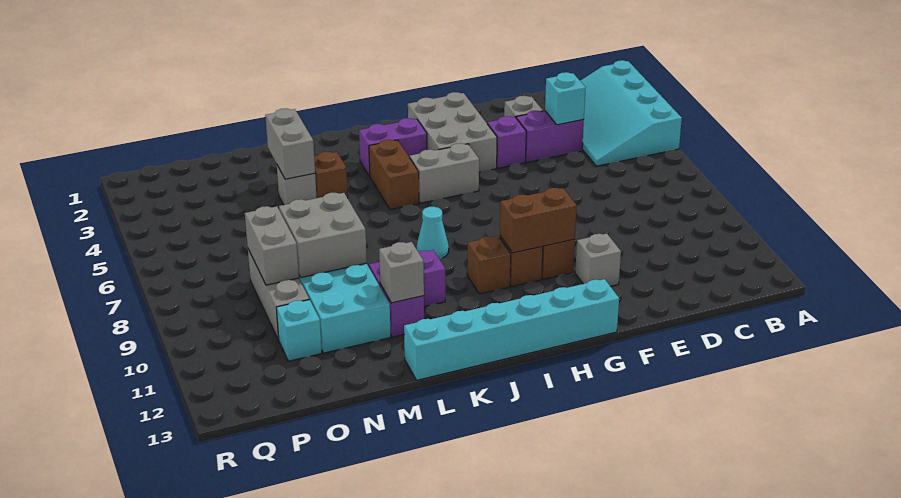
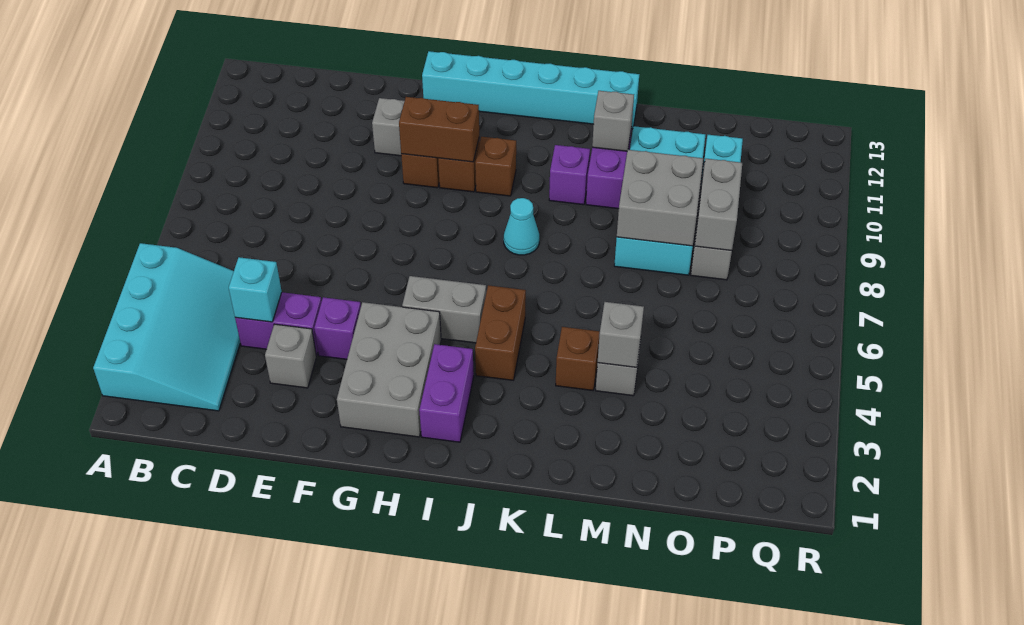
purple 1x2 brick [359,118,427,176] -> purple 1x2 brick turned to [419,344,474,442]
grey 1x2 brick [265,108,315,179] -> grey 1x1 brick [598,302,644,367]

